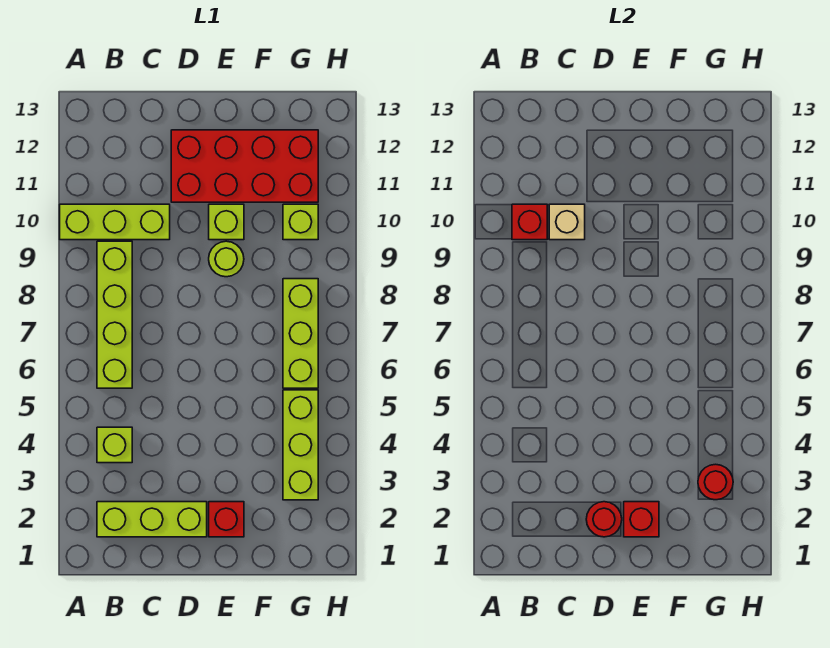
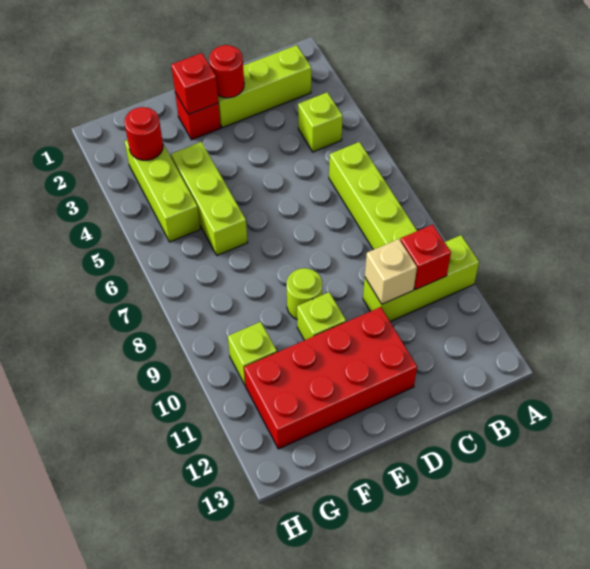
lime 1x3 brick [283,279,318,388] -> lime 1x3 brick moved to [171,142,248,256]

